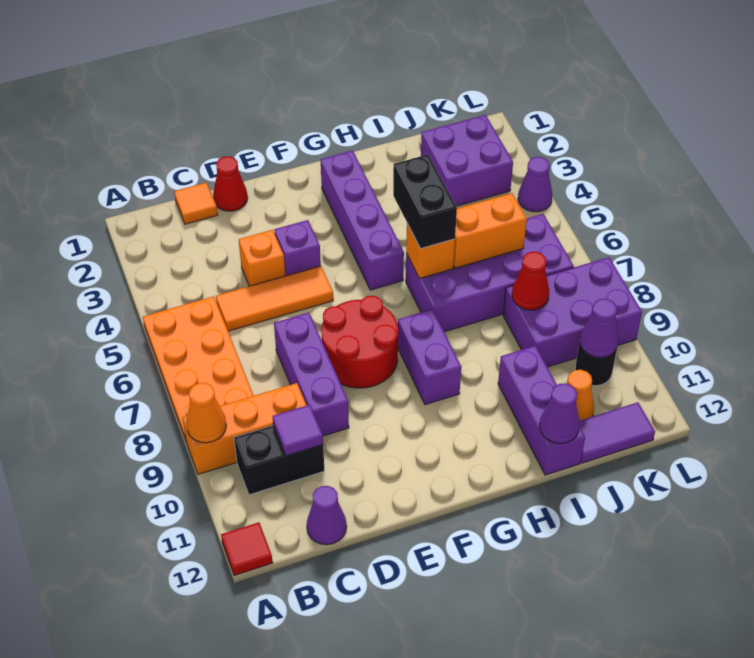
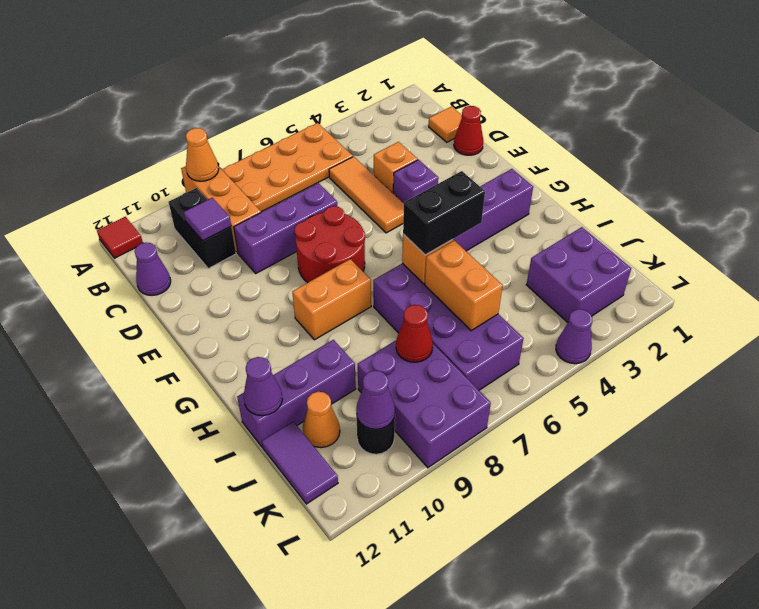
purple 1x2 brick [398,309,461,405] -> orange 1x2 brick [292,259,371,340]

